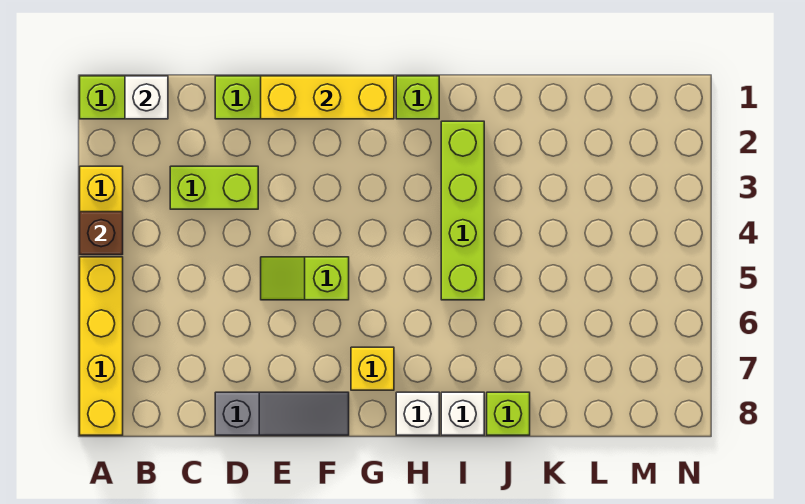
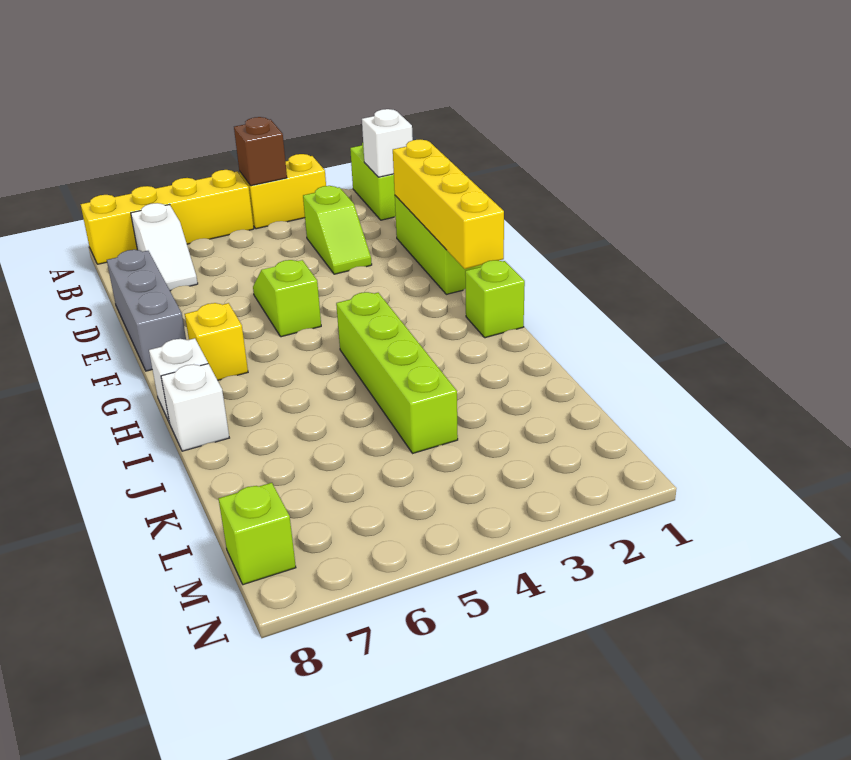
none -> white 1x2 slope [131,203,198,291]
lime 1x2 brick [170,166,258,209] -> lime 1x2 slope [303,186,372,274]
grey 1x3 slope [215,392,349,435] -> grey 1x3 brick [107,250,186,371]
yellow 1x3 brick [261,76,394,119] -> yellow 1x4 brick [393,139,504,269]
lime 1x4 brick [441,121,484,300] -> lime 1x4 brick turned to [336,292,458,453]
lime 1x1 brick [487,392,530,435] -> lime 1x1 brick moved to [218,483,296,585]

